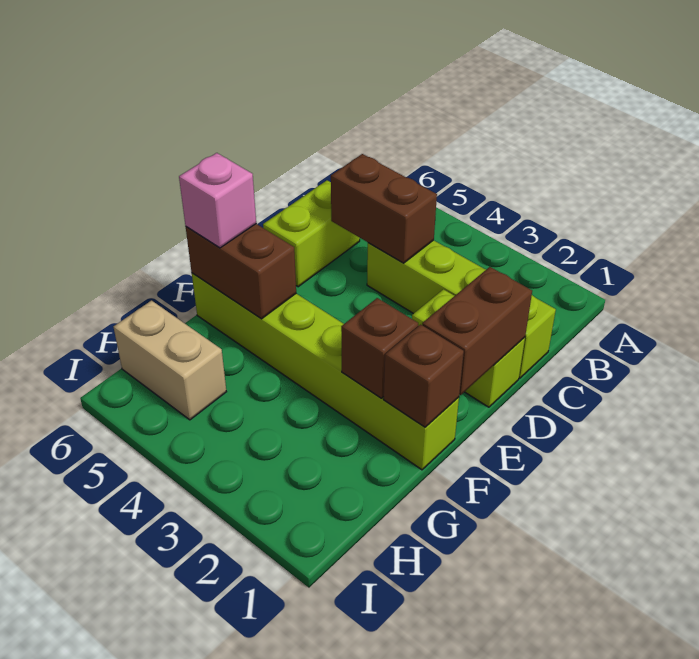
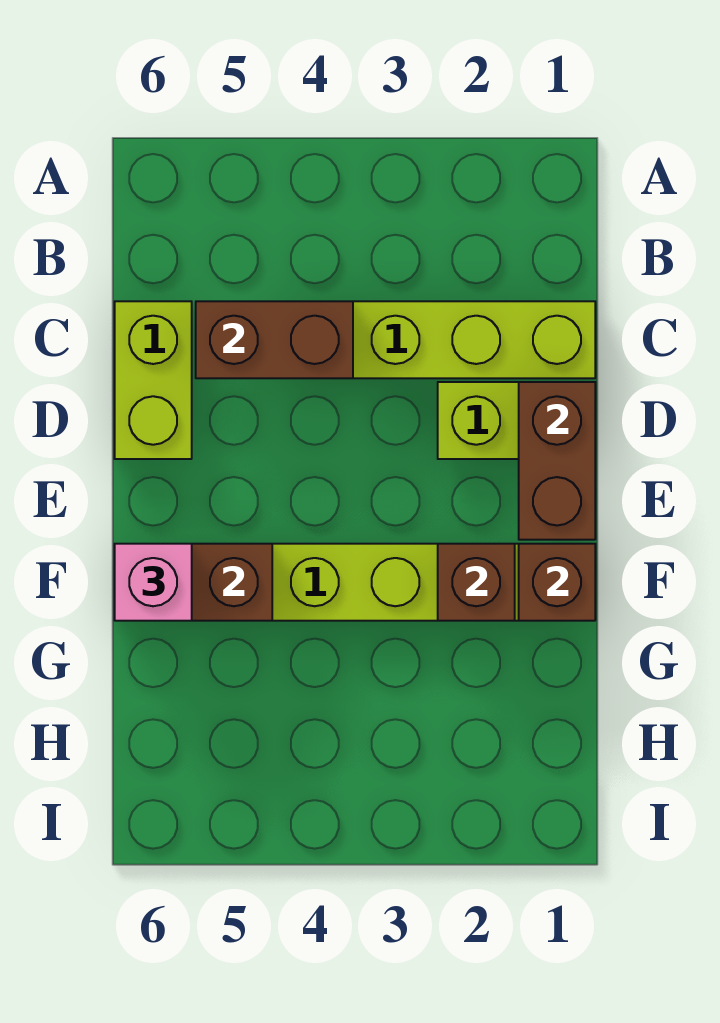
tan 1x2 brick [113,301,226,420] -> none

